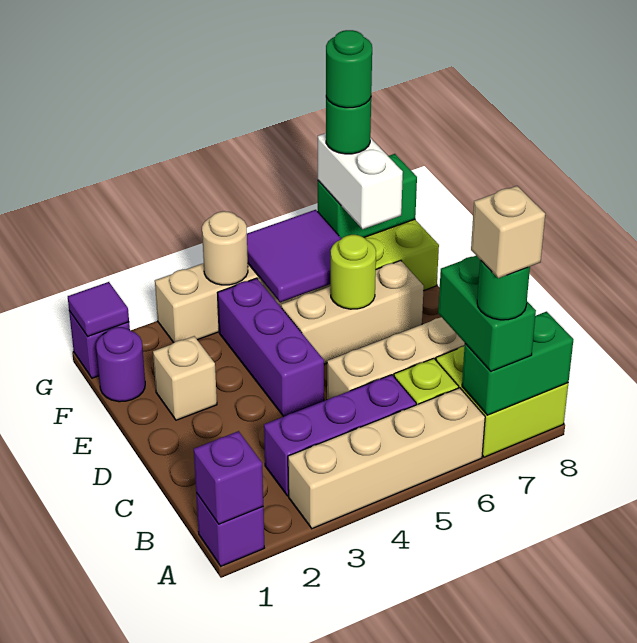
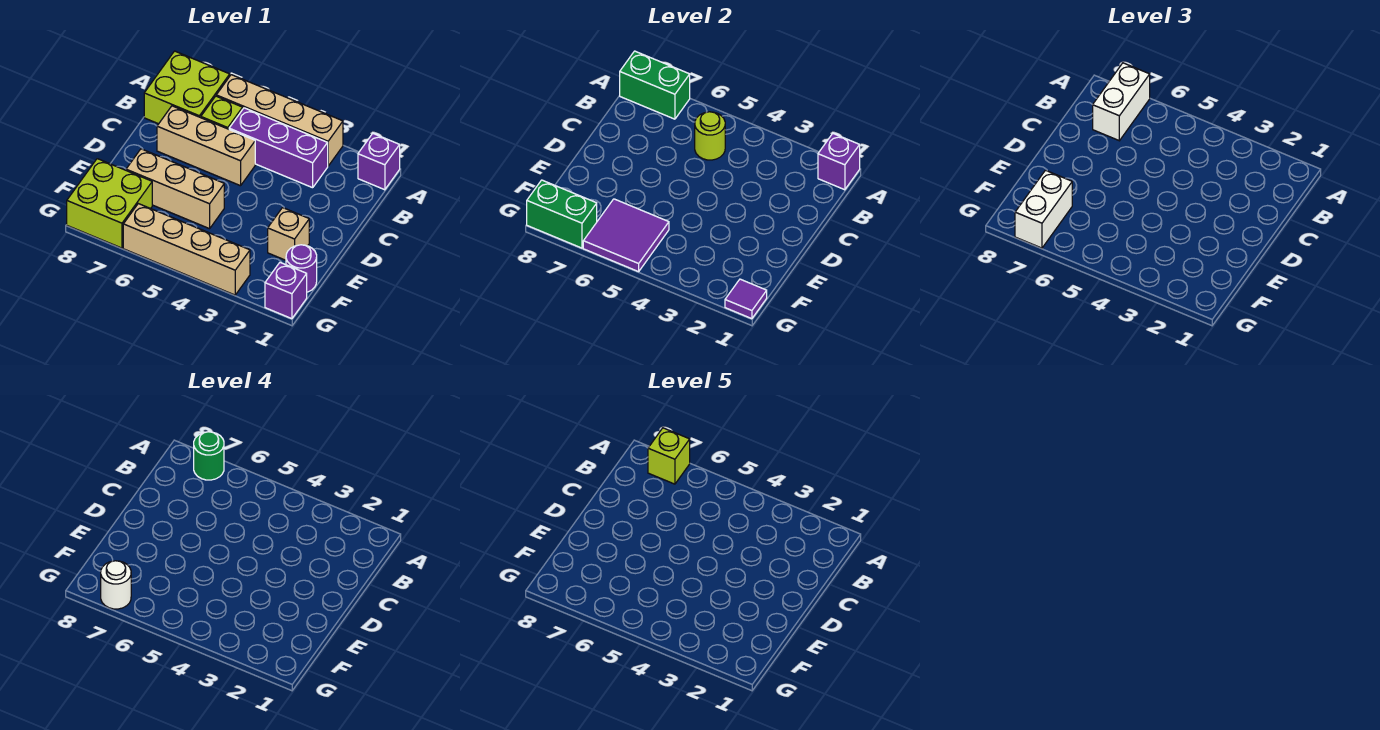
green 1x2 brick [438,256,536,372] -> white 1x2 brick [1093,63,1150,141]
tan 1x1 brick [471,186,545,278] -> lime 1x1 brick [648,428,690,484]
purple 1x3 brick [218,278,324,417] -> none
lime 1x1 round brick [331,235,376,309] -> lime 1x1 round brick moved to [695,112,725,160]
tan 1x1 round brick [202,211,248,285] -> none
green 1x1 round brick [326,98,371,154] -> white 1x1 round brick [101,561,131,609]
green 1x1 round brick [326,30,372,108] -> none

